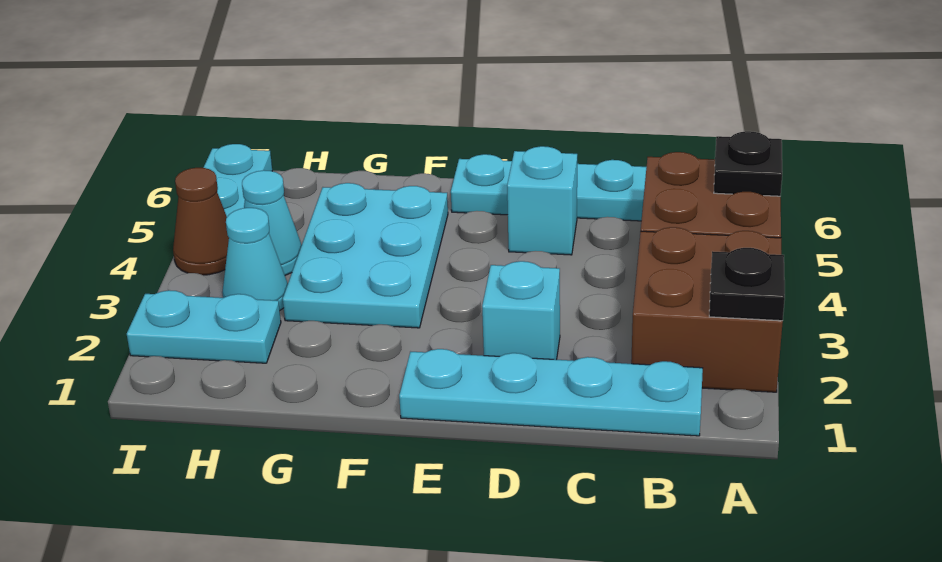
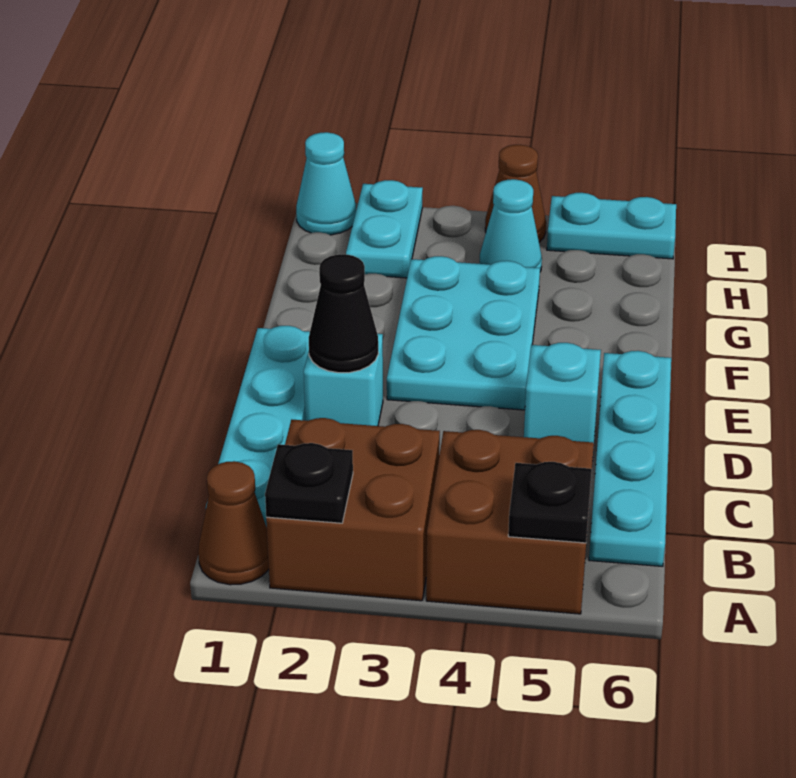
none -> brown 1x1 cone [198,461,269,585]
none -> black 1x1 cone [309,254,378,373]
cyan 2x3 plate [283,183,448,328] -> cyan 2x3 plate turned to [387,256,540,410]
cyan 1x1 cone [222,208,288,310] -> cyan 1x1 cone moved to [296,132,356,235]

